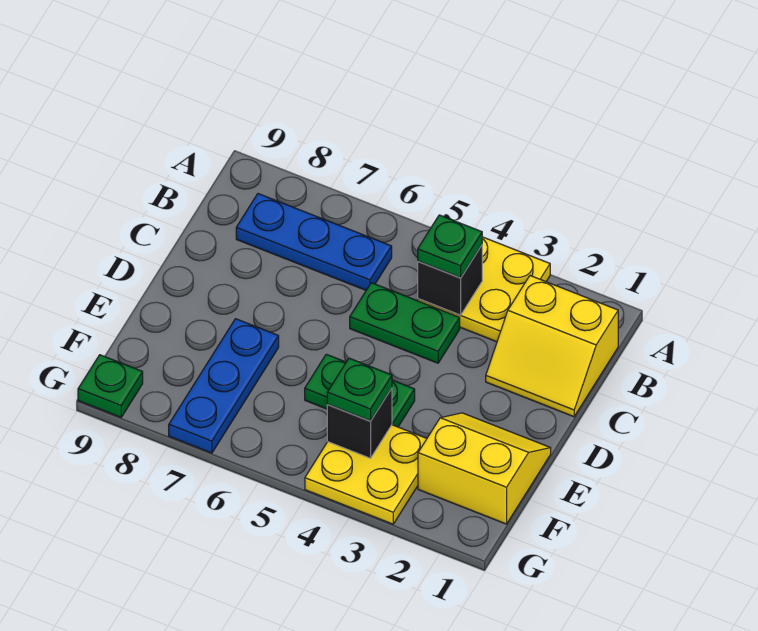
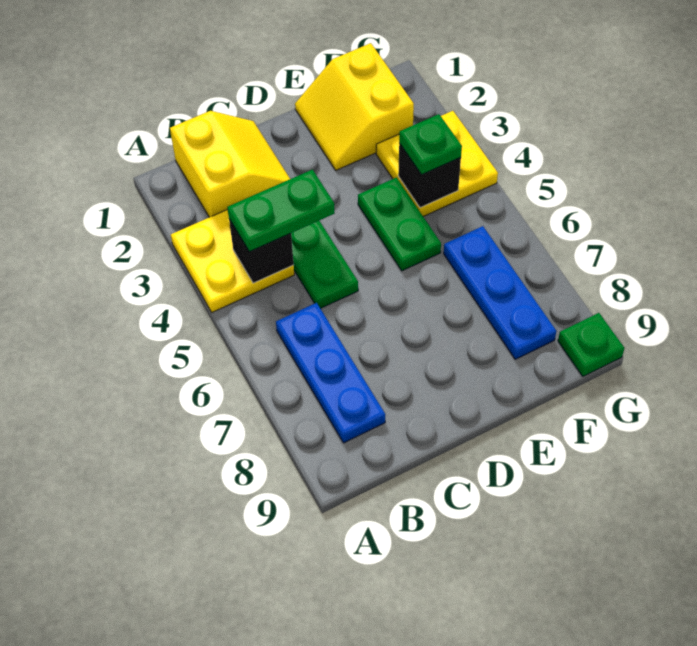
green 1x1 plate [418,215,482,278] -> green 1x2 plate [227,170,335,252]
blue 1x3 plate [169,319,279,453] -> blue 1x3 plate turned to [444,226,556,359]

